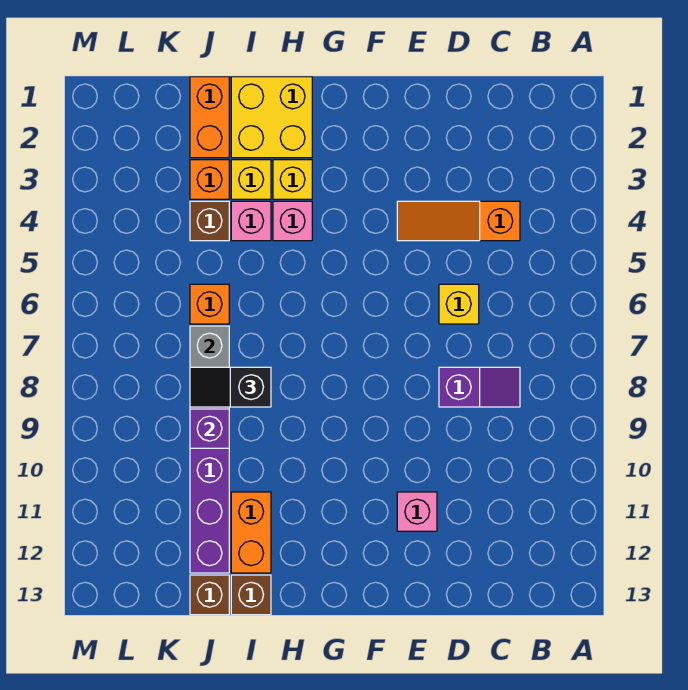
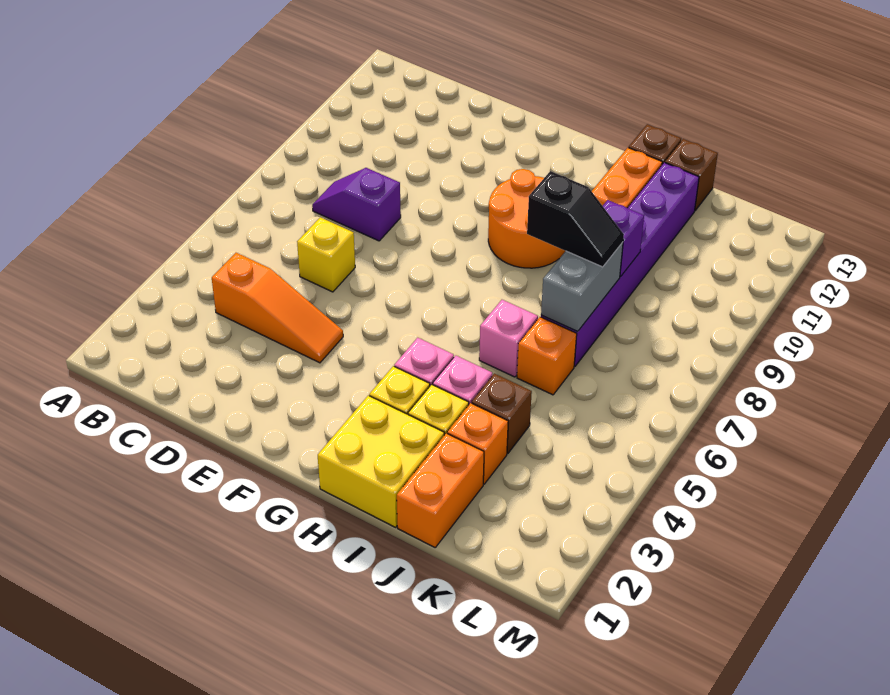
pink 1x1 brick [397,492,437,531] -> pink 1x1 brick moved to [479,300,538,377]
none -> orange 2x2 round brick [488,169,565,268]

